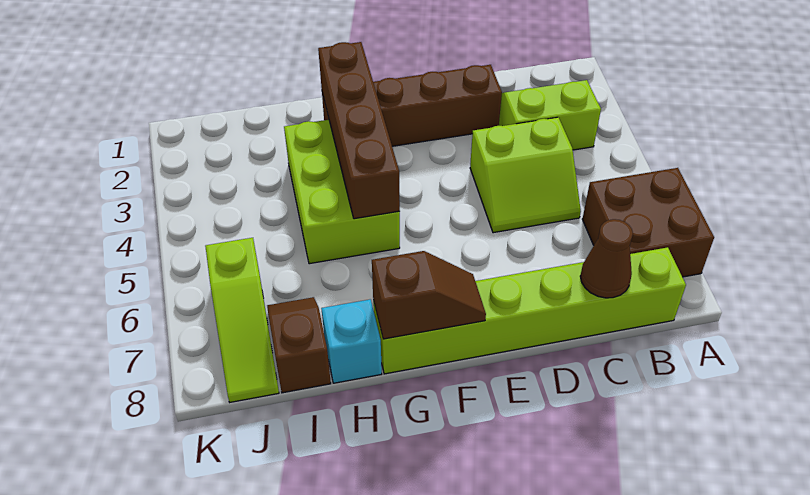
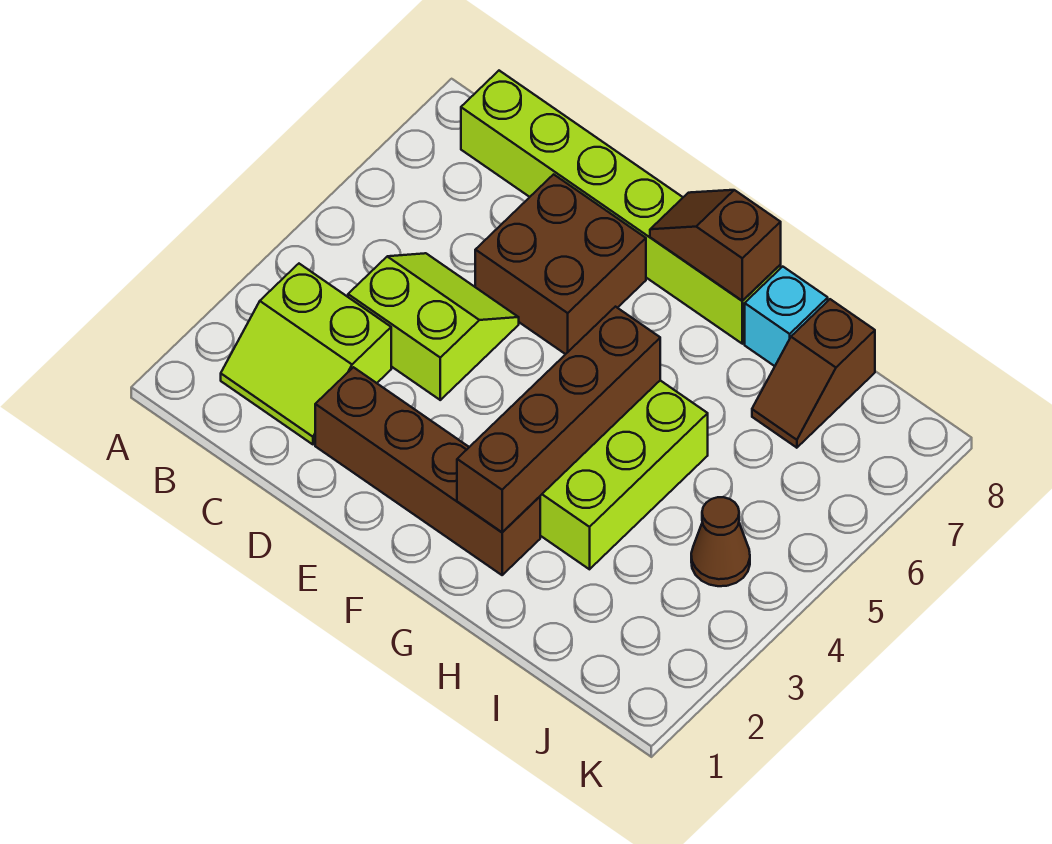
brown 2x2 brick [582,168,714,277] -> brown 2x2 brick moved to [475,174,646,354]
brown 1x1 cone [580,219,633,298] -> brown 1x1 cone moved to [691,497,750,586]
lime 1x3 slope [205,238,279,402] -> none

